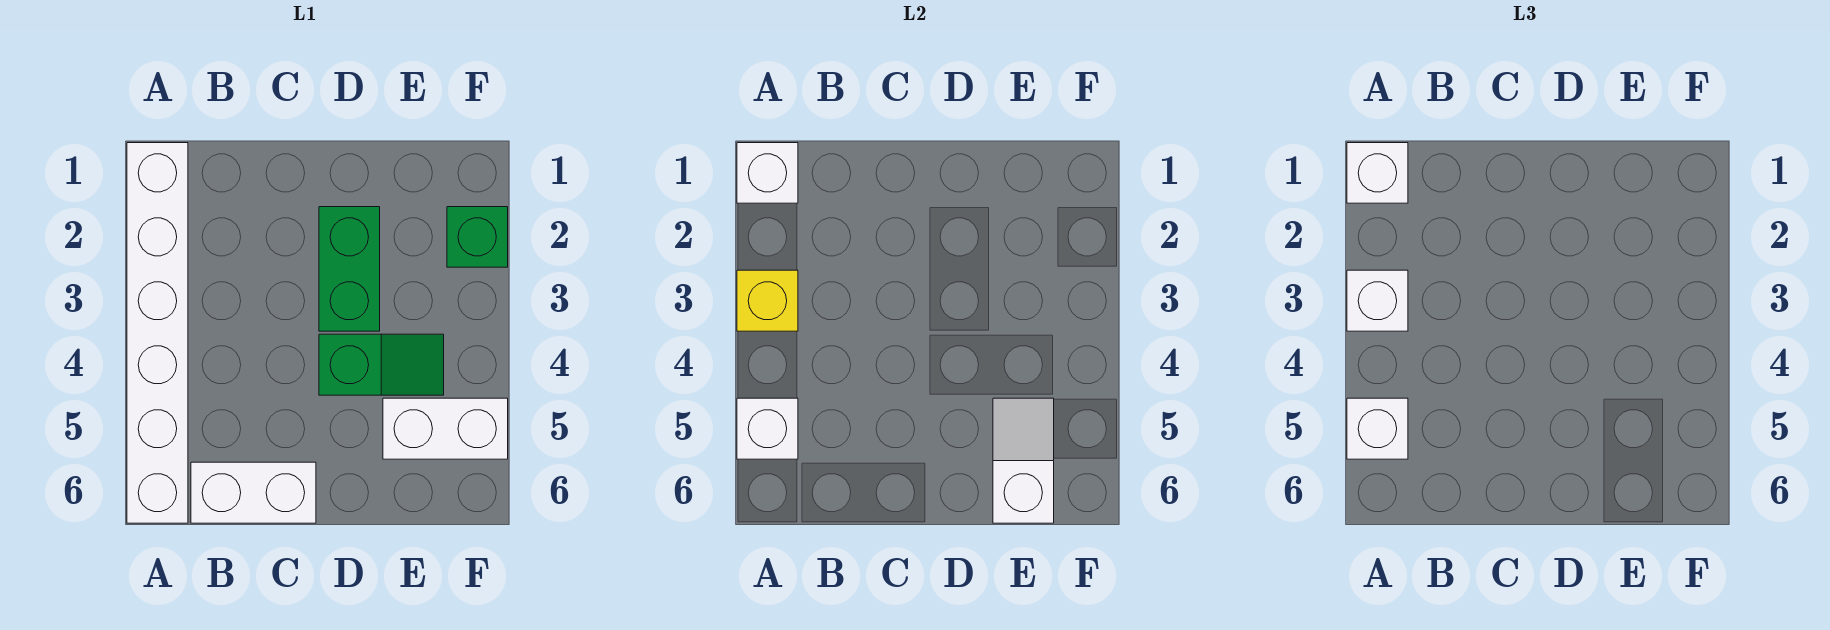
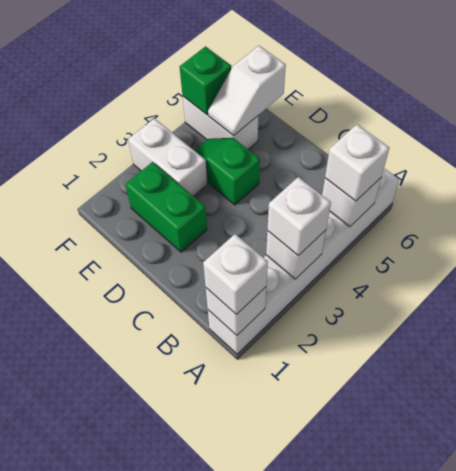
yellow 1x1 brick [737,270,798,331] -> white 1x1 brick [266,230,326,279]
white 1x2 brick [191,462,316,523] -> white 1x2 brick moved to [128,118,207,196]
green 1x2 brick [319,207,380,331] -> green 1x2 brick turned to [125,162,207,252]
green 1x1 brick [447,207,508,267] -> green 1x1 brick moved to [180,47,231,115]

